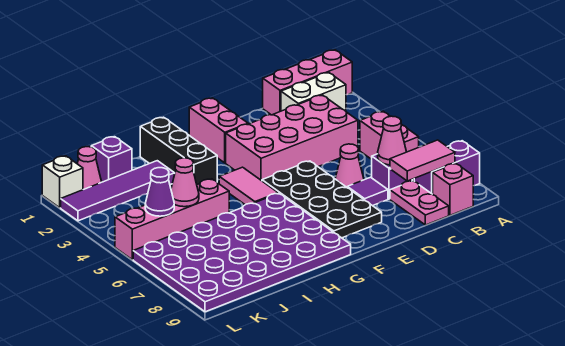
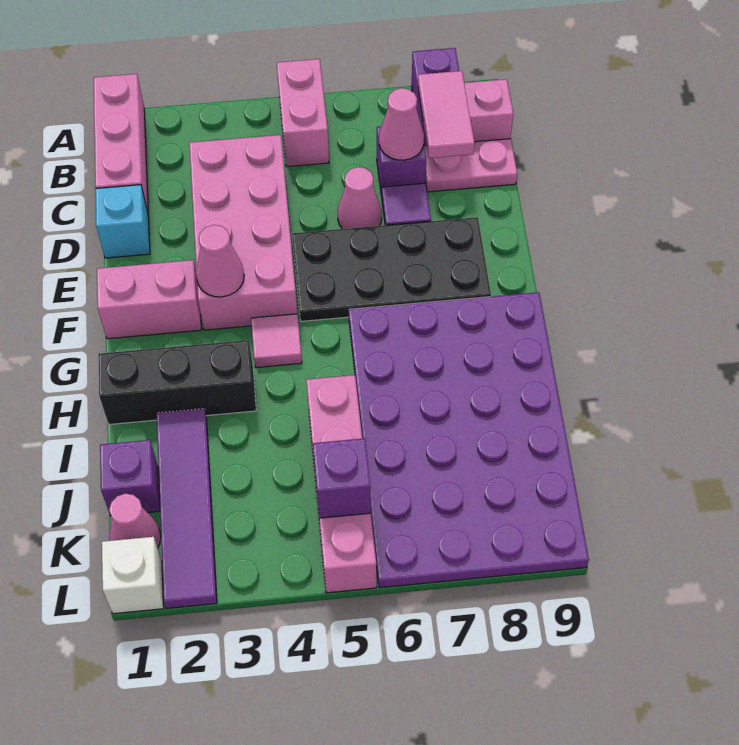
white 1x2 brick [281,72,346,111] -> none
pink 1x2 brick [360,111,419,159] -> pink 1x2 brick turned to [277,59,329,167]
none -> cyan 1x1 brick [95,185,150,258]
pink 1x2 tile [219,167,278,205] -> pink 1x1 tile [251,314,302,368]
pink 1x1 cone [171,158,199,207] -> pink 1x1 cone moved to [196,225,244,297]
purple 1x1 cone [145,168,174,216] -> purple 1x1 brick [313,438,371,518]

